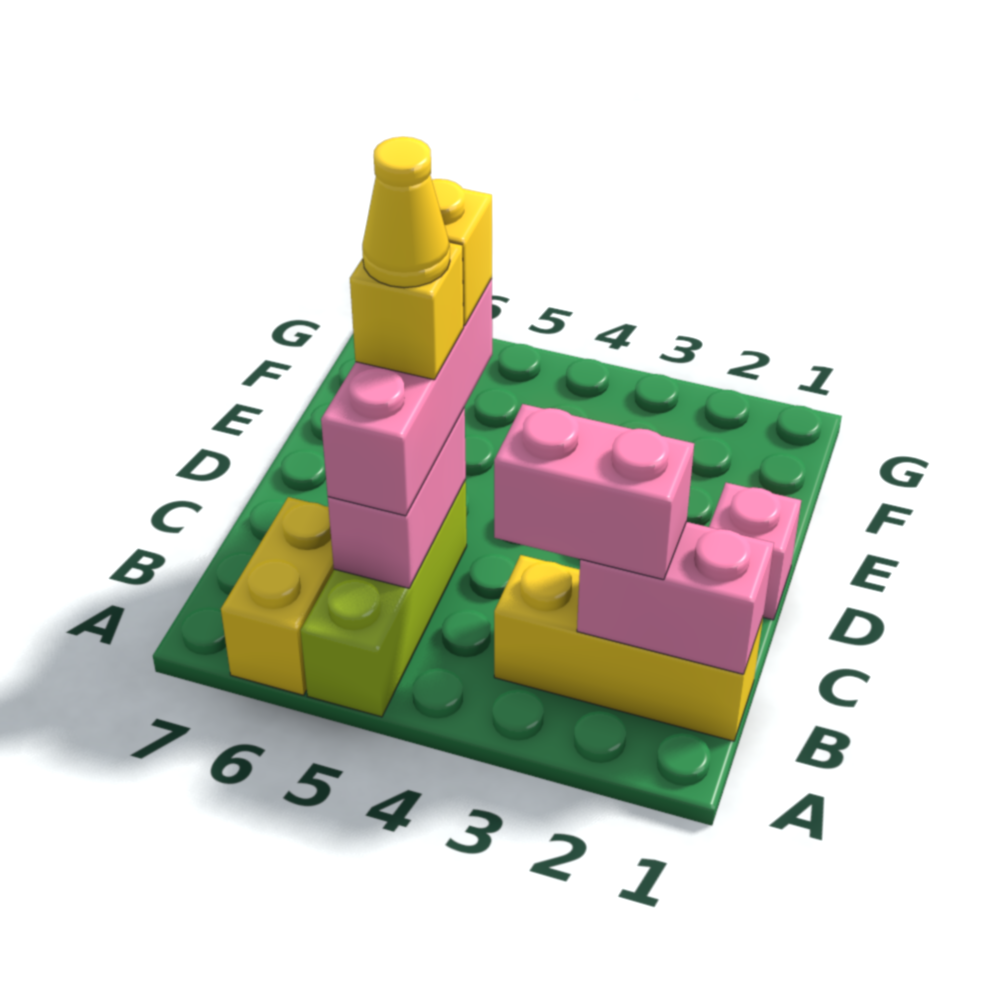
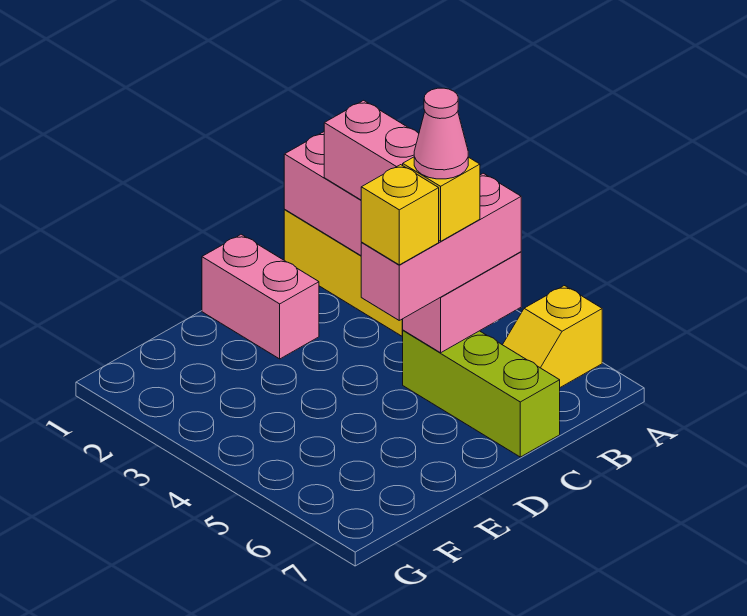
lime 1x3 brick [300,480,467,717] -> lime 1x3 brick turned to [403,330,560,457]
yellow 1x2 brick [221,497,334,695] -> yellow 1x2 slope [503,286,602,387]
yellow 1x1 cone [362,137,450,288] -> pink 1x1 cone [414,88,468,179]
pink 1x1 brick [709,483,801,620] -> pink 1x2 brick [202,234,319,359]

